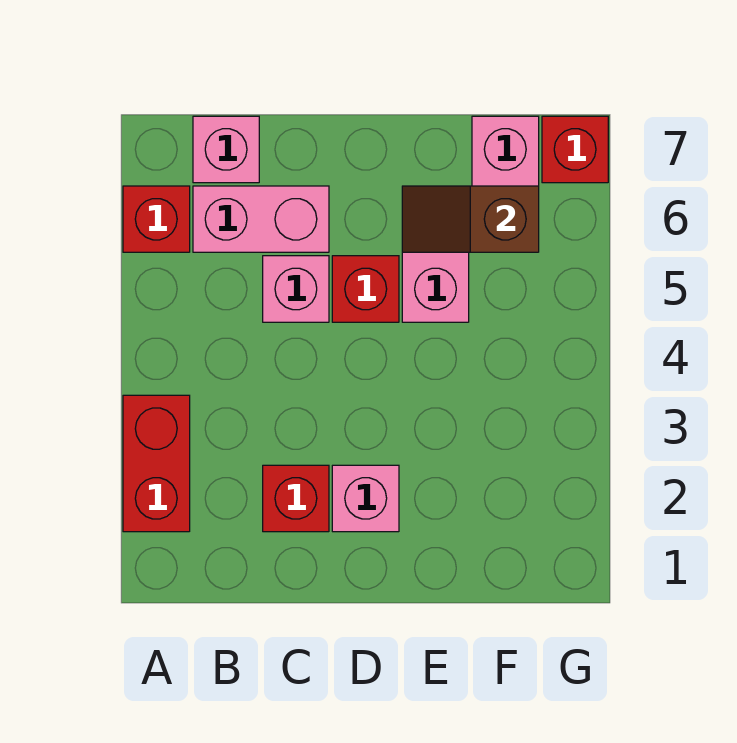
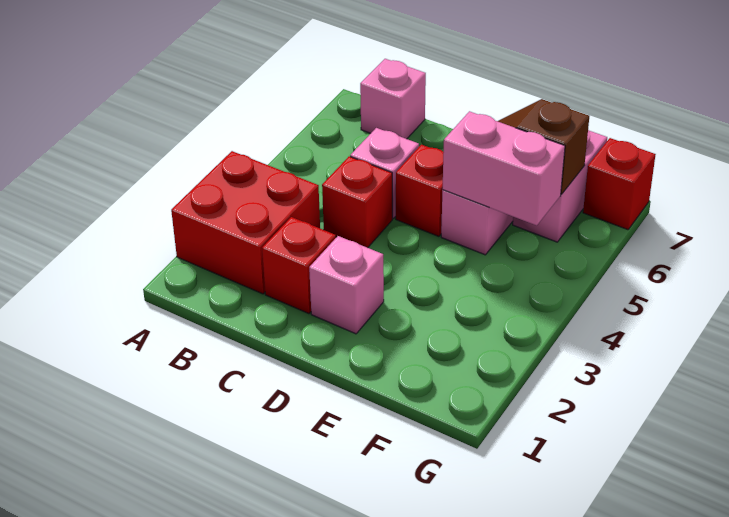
red 1x2 brick [123,395,190,532] -> red 2x2 brick [171,151,320,294]
red 1x1 brick [123,186,190,252] -> red 1x1 brick moved to [322,156,392,248]
pink 1x2 brick [193,186,329,252] -> pink 1x2 brick moved to [443,111,565,225]

